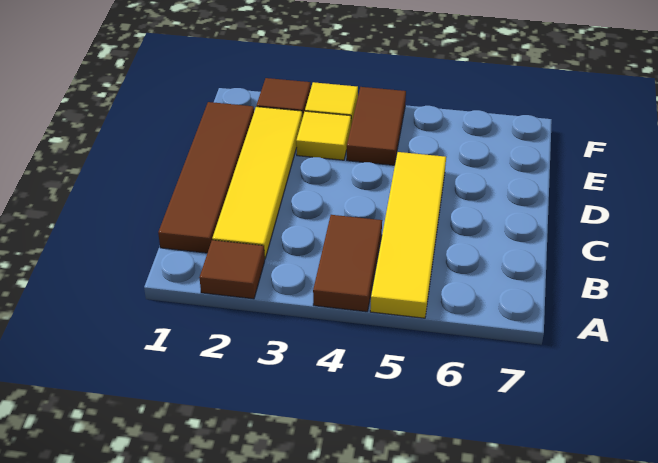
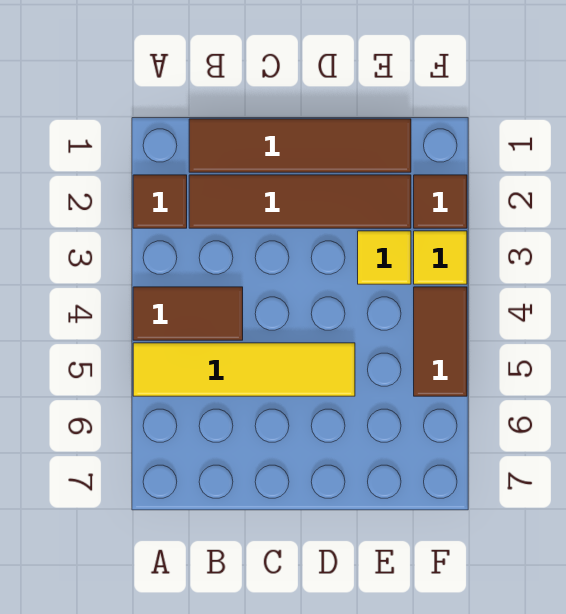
yellow 1x4 tile [212,107,302,258] -> brown 1x4 tile [189,175,411,228]
brown 1x2 tile [347,87,406,165] -> brown 1x2 tile turned to [414,287,467,396]

